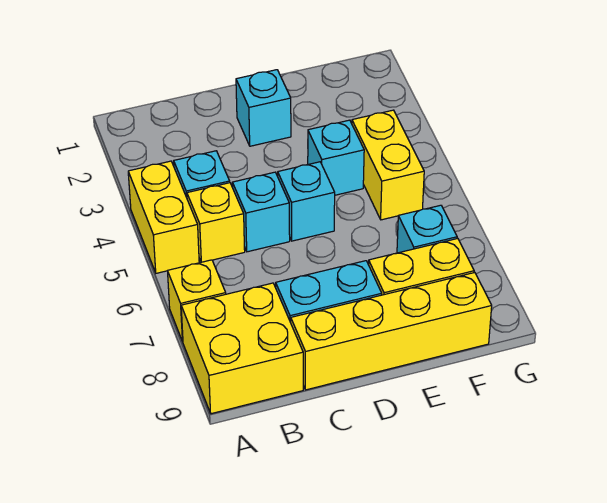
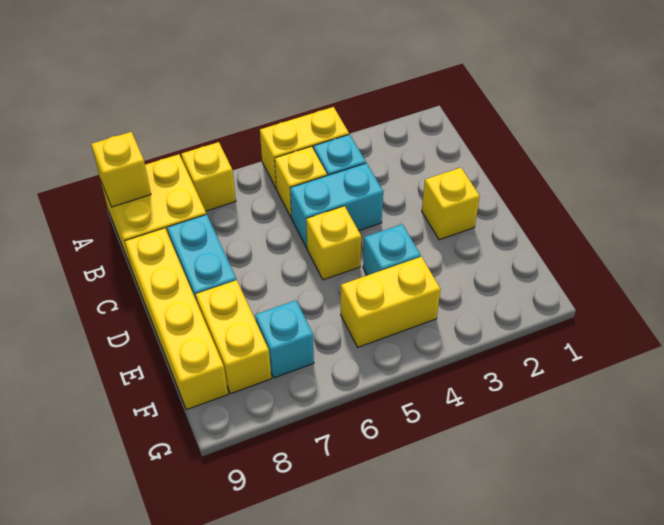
none -> yellow 1x1 brick [91,132,151,207]
cyan 1x1 brick [232,172,290,252] -> cyan 1x2 brick [290,163,383,248]
cyan 1x1 brick [236,70,291,146] -> yellow 1x1 brick [422,168,480,240]
cyan 1x1 brick [278,162,335,241] -> yellow 1x1 brick [306,206,361,280]

